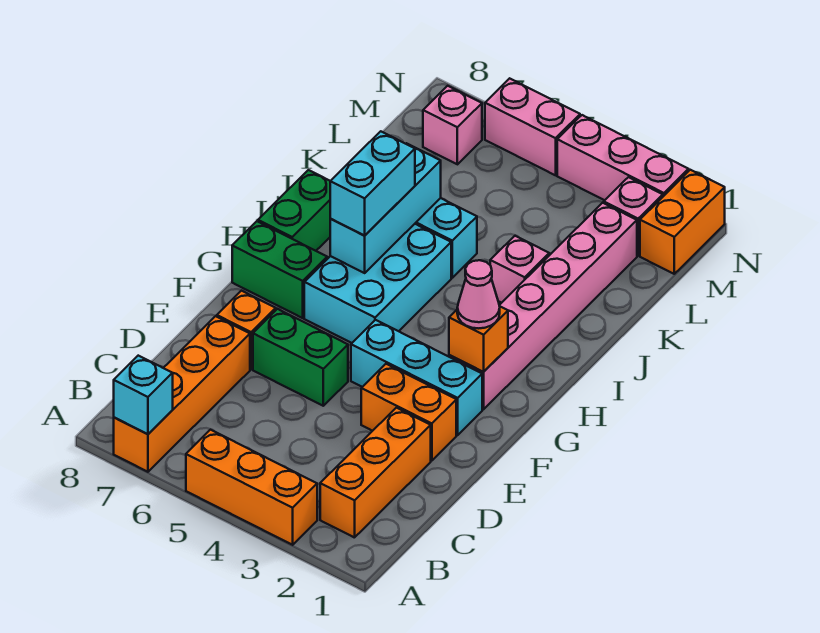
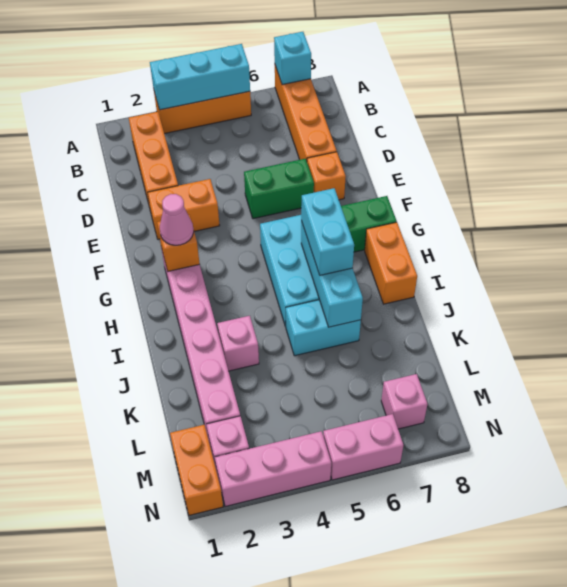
cyan 1x3 brick [351,320,482,435] -> cyan 1x3 brick moved to [150,44,250,110]
green 1x2 brick [258,170,331,251] -> orange 1x2 brick [365,222,417,304]

